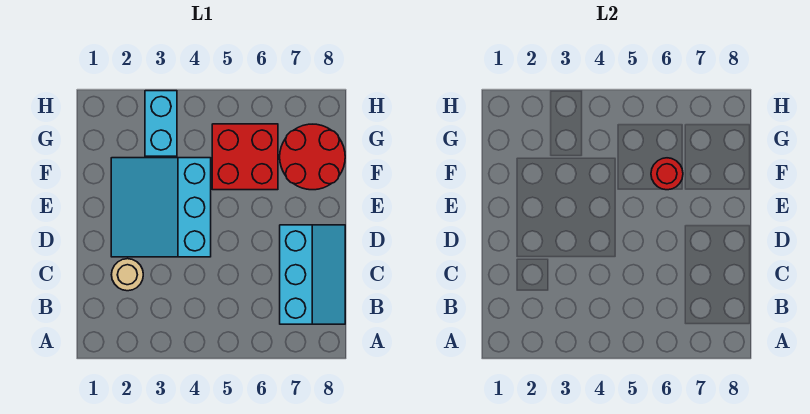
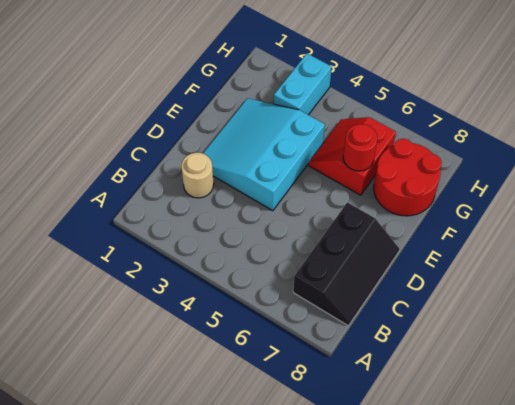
cyan 2x3 slope [280,225,345,324] -> black 2x3 slope [293,202,400,326]
red 2x2 brick [212,124,278,190] -> red 2x2 slope [309,117,396,195]

